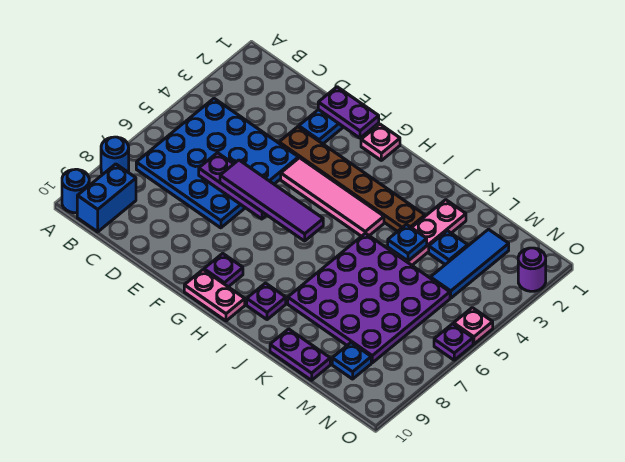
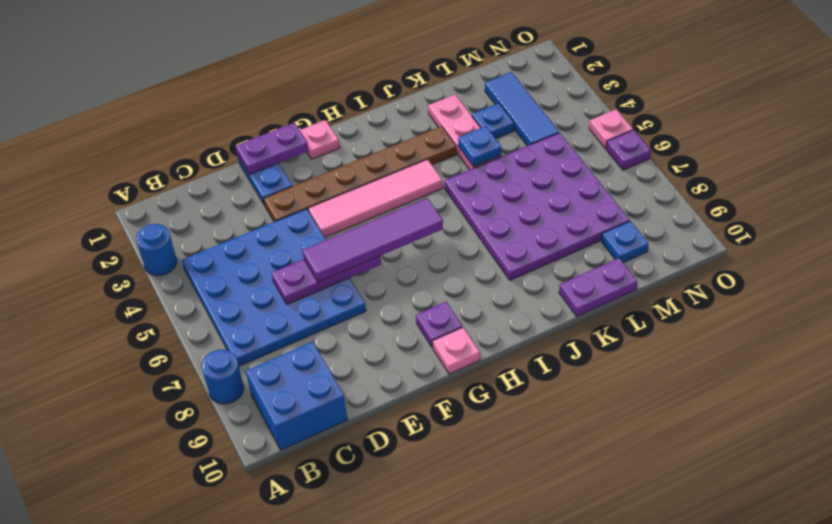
blue 1x1 round brick [62,169,89,213] -> blue 1x1 round brick moved to [136,224,177,276]
blue 1x2 brick [77,164,136,232] -> blue 2x2 brick [246,342,348,450]
pink 1x2 plate [184,270,245,321] -> pink 1x1 plate [432,327,480,374]
purple 1x1 plate [247,283,286,320] -> none
purple 1x1 round brick [518,248,546,291] -> none

